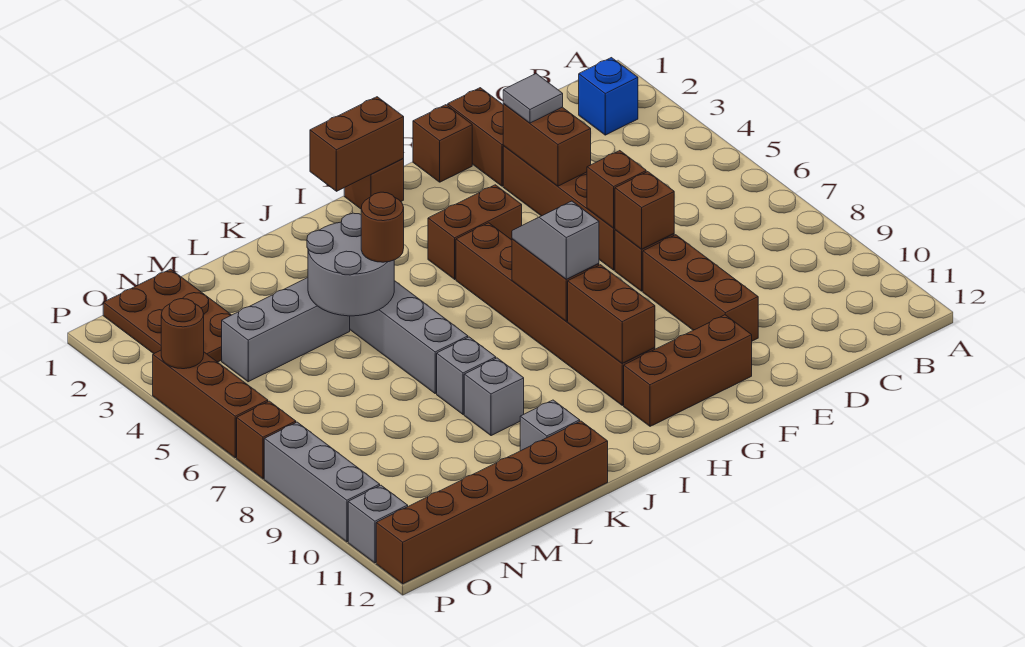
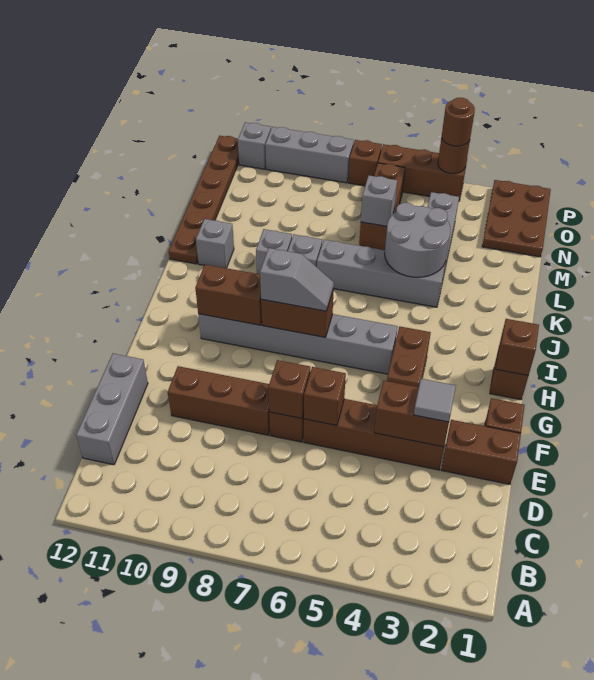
blue 1x1 brick [579,58,638,135] -> none
none -> grey 1x3 brick [76,354,148,465]
brown 1x3 brick [624,315,752,426] -> brown 1x3 brick moved to [359,163,405,250]
brown 1x2 brick [310,97,404,191] -> brown 1x1 brick [496,319,539,376]
brown 1x6 brick [456,223,655,405] -> grey 1x6 brick [198,314,398,374]
brown 1x1 round brick [361,192,404,262] -> brown 1x1 round brick moved to [442,98,475,146]
brown 1x6 brick [376,421,608,584] -> brown 1x6 plate [169,136,239,264]
none -> grey 1x1 brick [361,176,397,226]
brown 2x3 plate [103,269,231,362] -> brown 2x3 plate turned to [482,180,551,257]

